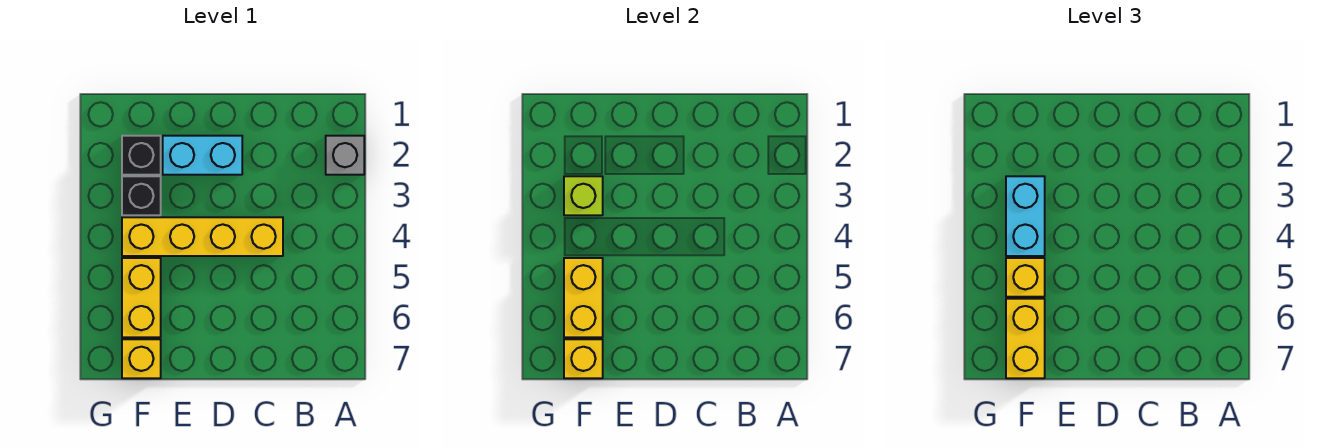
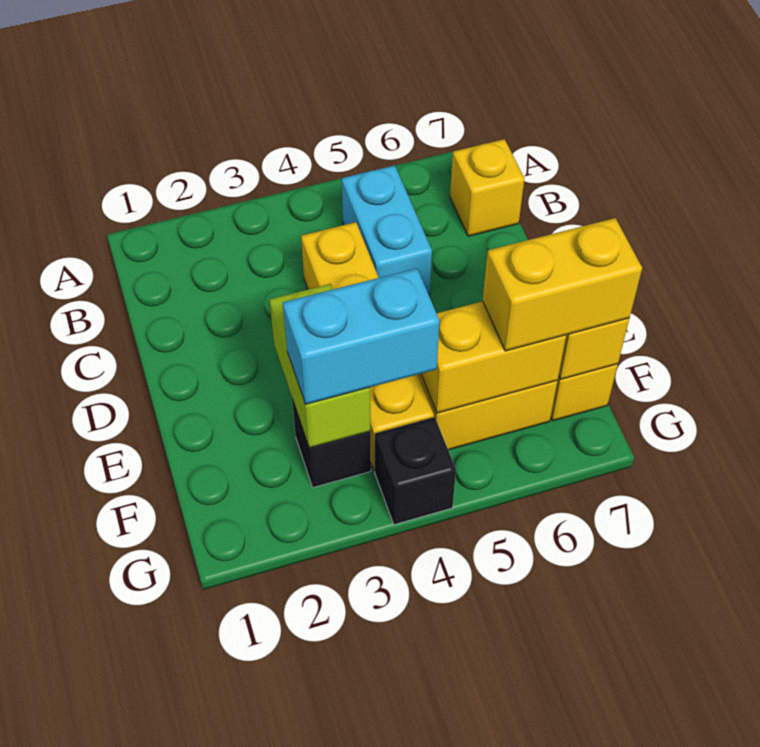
grey 1x1 brick [326,136,364,175] -> none
cyan 1x2 brick [163,136,242,175] -> cyan 1x2 brick moved to [342,165,432,295]
black 1x1 brick [122,136,161,175] -> black 1x1 brick moved to [375,417,456,525]
lime 1x1 brick [564,176,603,215] -> lime 1x2 brick [269,284,371,448]
yellow 1x1 brick [1006,258,1045,297] -> yellow 1x1 brick moved to [450,139,524,236]

